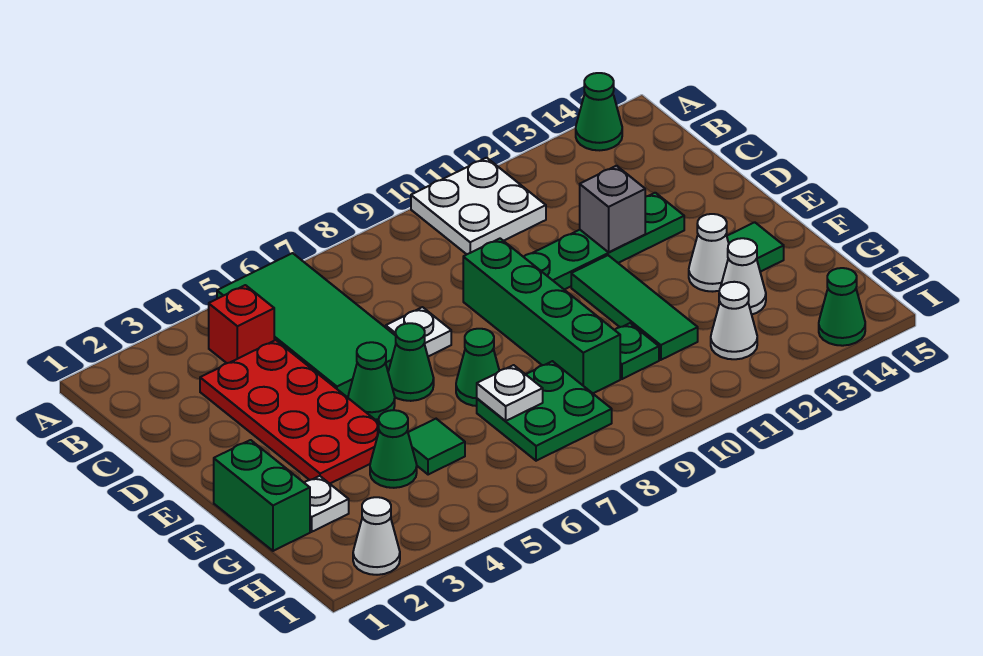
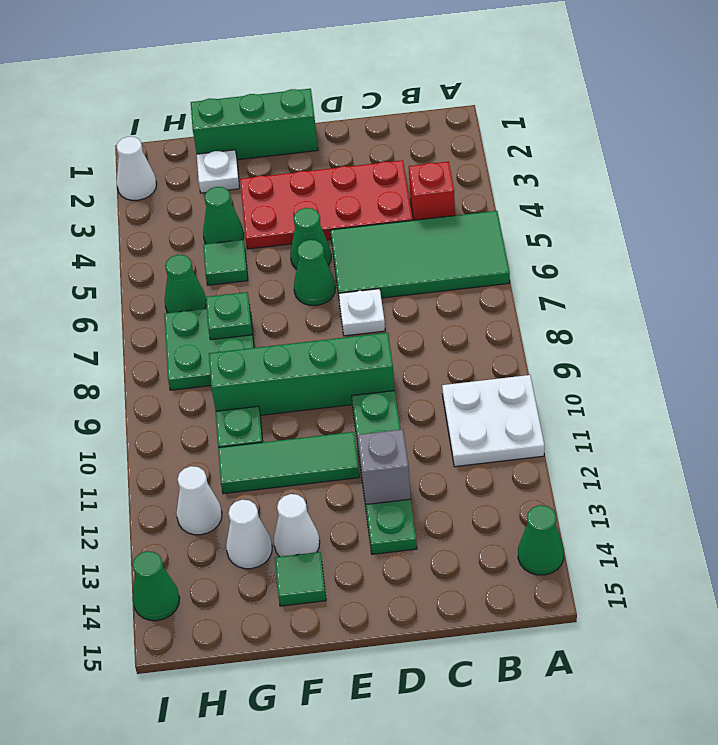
green 1x2 brick [214,440,310,551] -> green 1x3 brick [191,89,318,160]
green 1x1 cone [456,329,499,406] -> green 1x1 cone moved to [164,255,206,313]
white 1x1 plate [477,365,543,421] -> green 1x1 plate [206,292,252,340]

